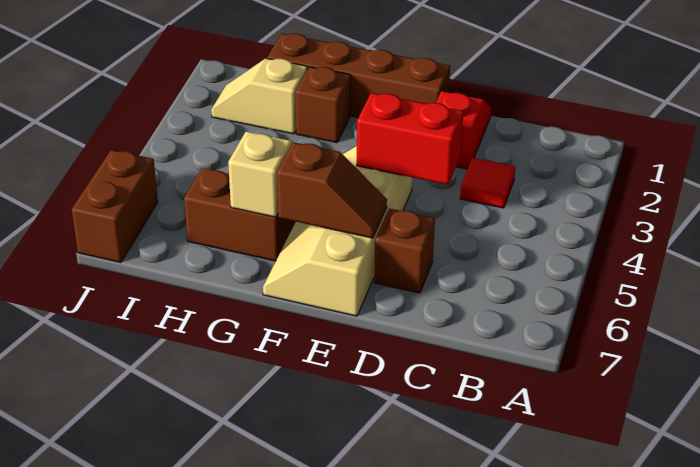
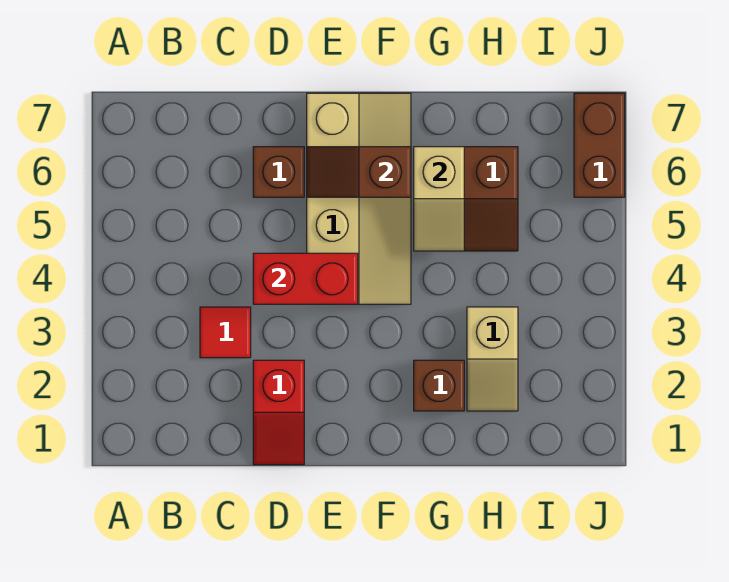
brown 1x4 brick [267,33,450,117] -> none
tan 1x2 slope [211,58,307,134] -> tan 1x2 slope turned to [467,307,518,411]

